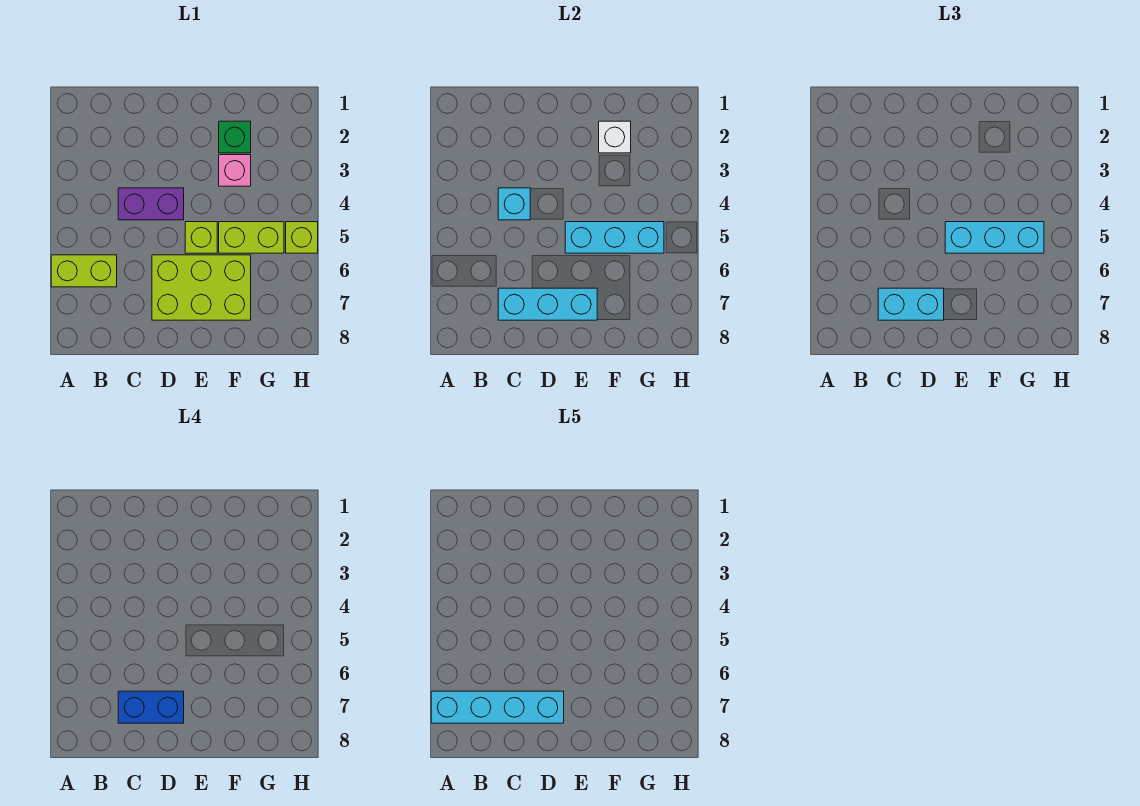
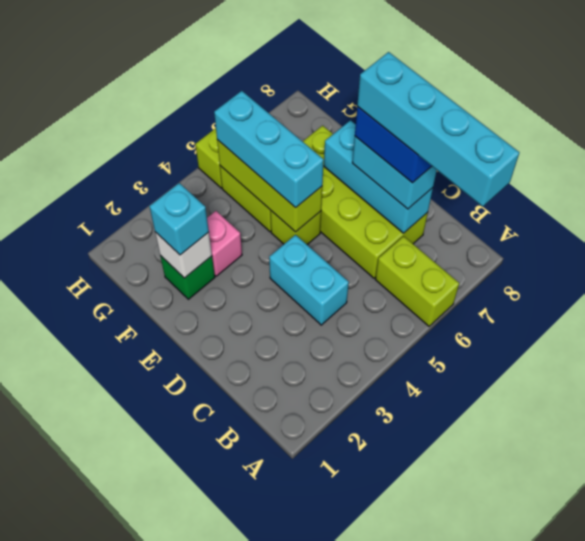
purple 1x2 brick [118,188,184,220] -> cyan 1x2 brick [269,235,349,325]
cyan 1x1 brick [498,188,530,220] -> cyan 1x1 brick moved to [149,183,209,255]
lime 2x3 brick [152,255,251,320] -> lime 2x4 brick [303,126,428,278]
cyan 1x3 brick [565,222,664,253] -> lime 1x3 brick [217,140,322,232]

